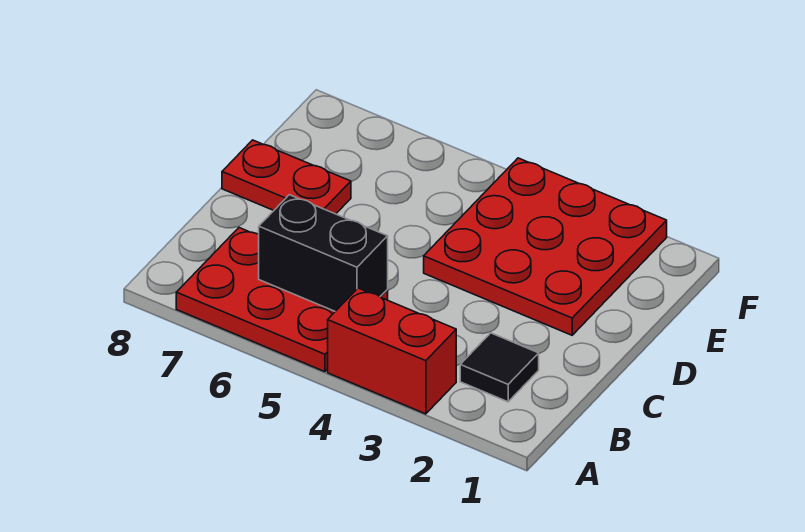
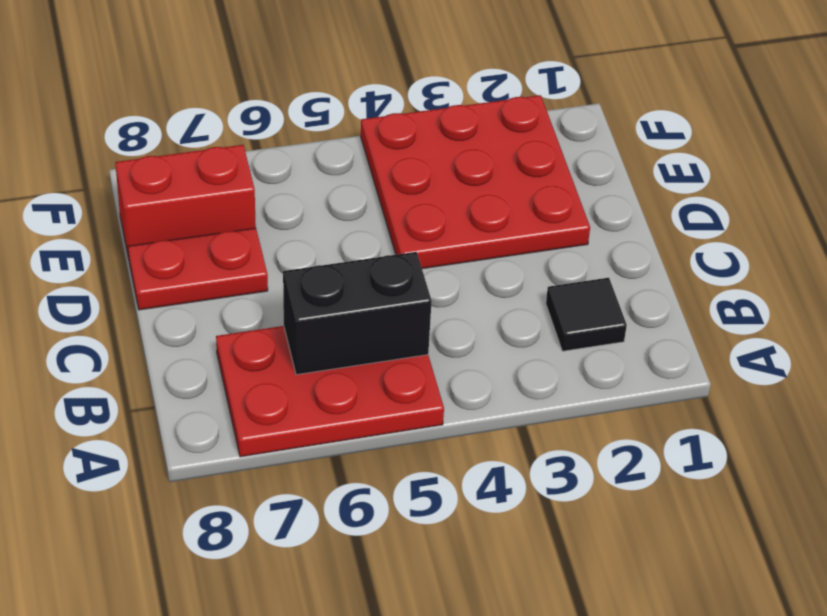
red 1x2 brick [328,288,456,414] -> red 1x2 brick moved to [115,145,256,258]

